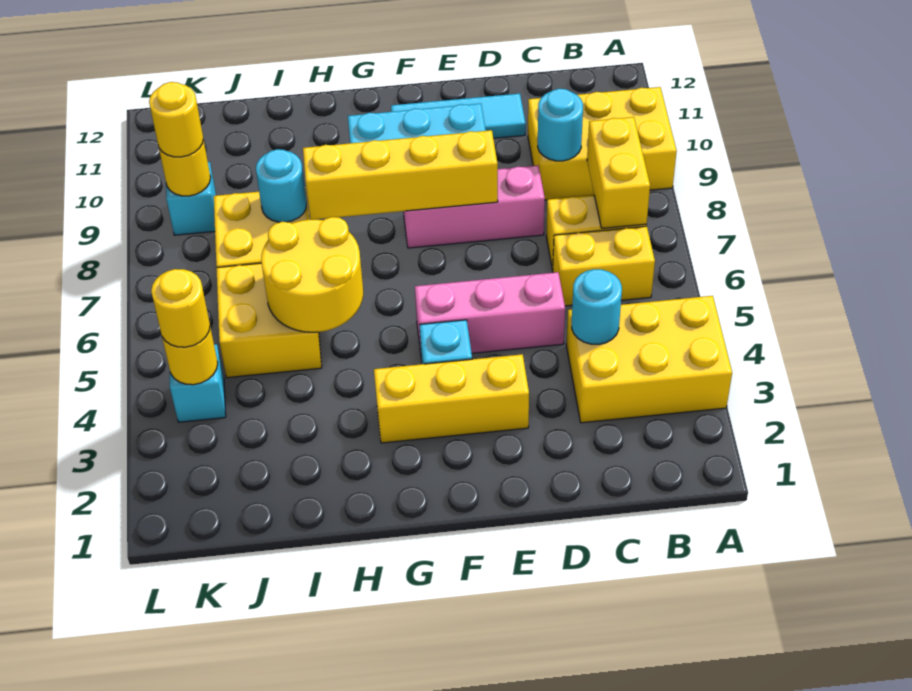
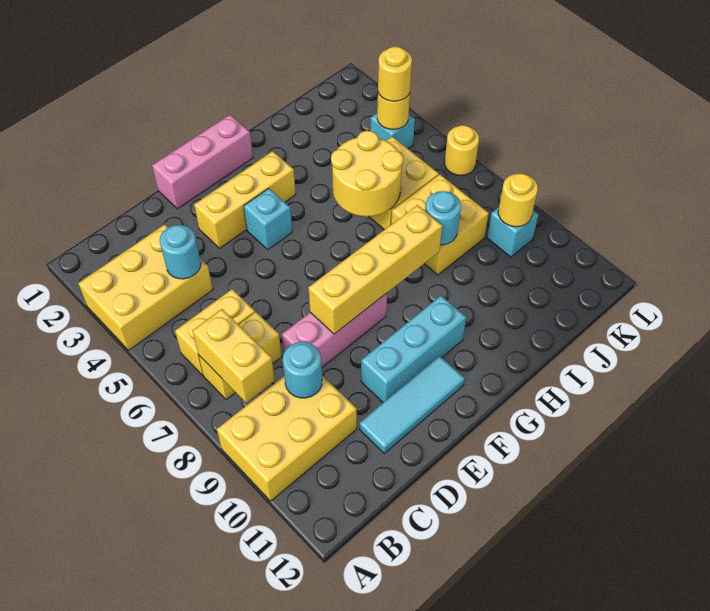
pink 1x3 brick [415,272,565,353] -> pink 1x3 brick moved to [152,115,253,209]
yellow 1x1 round brick [149,82,203,157] -> yellow 1x1 round brick moved to [445,125,479,175]

